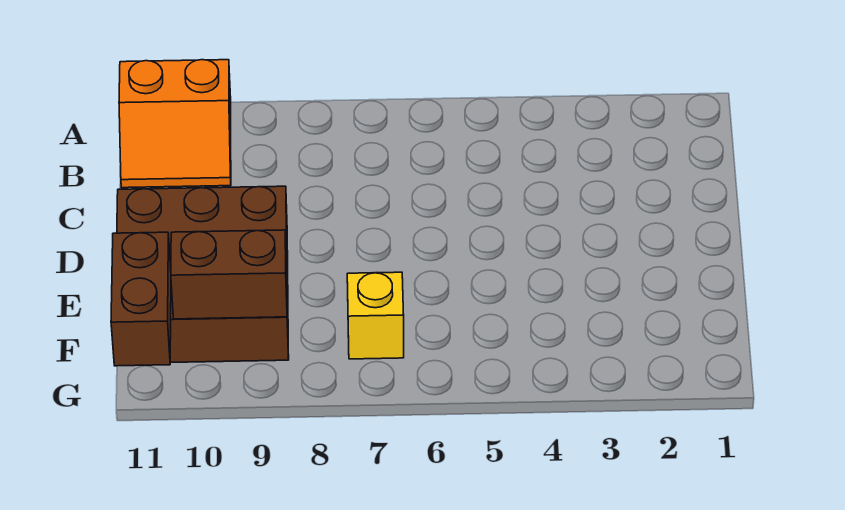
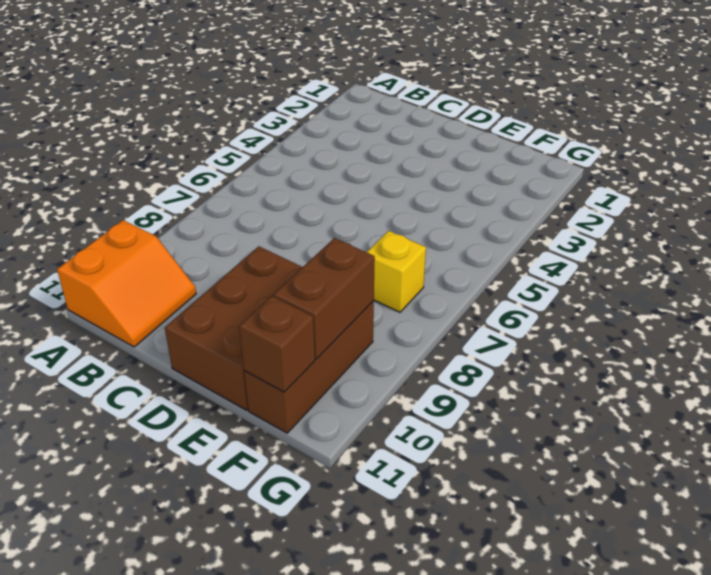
brown 1x2 brick [111,232,171,366] -> brown 1x1 brick [239,296,315,392]

